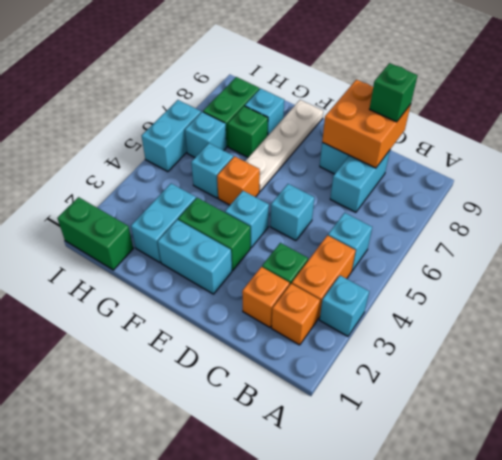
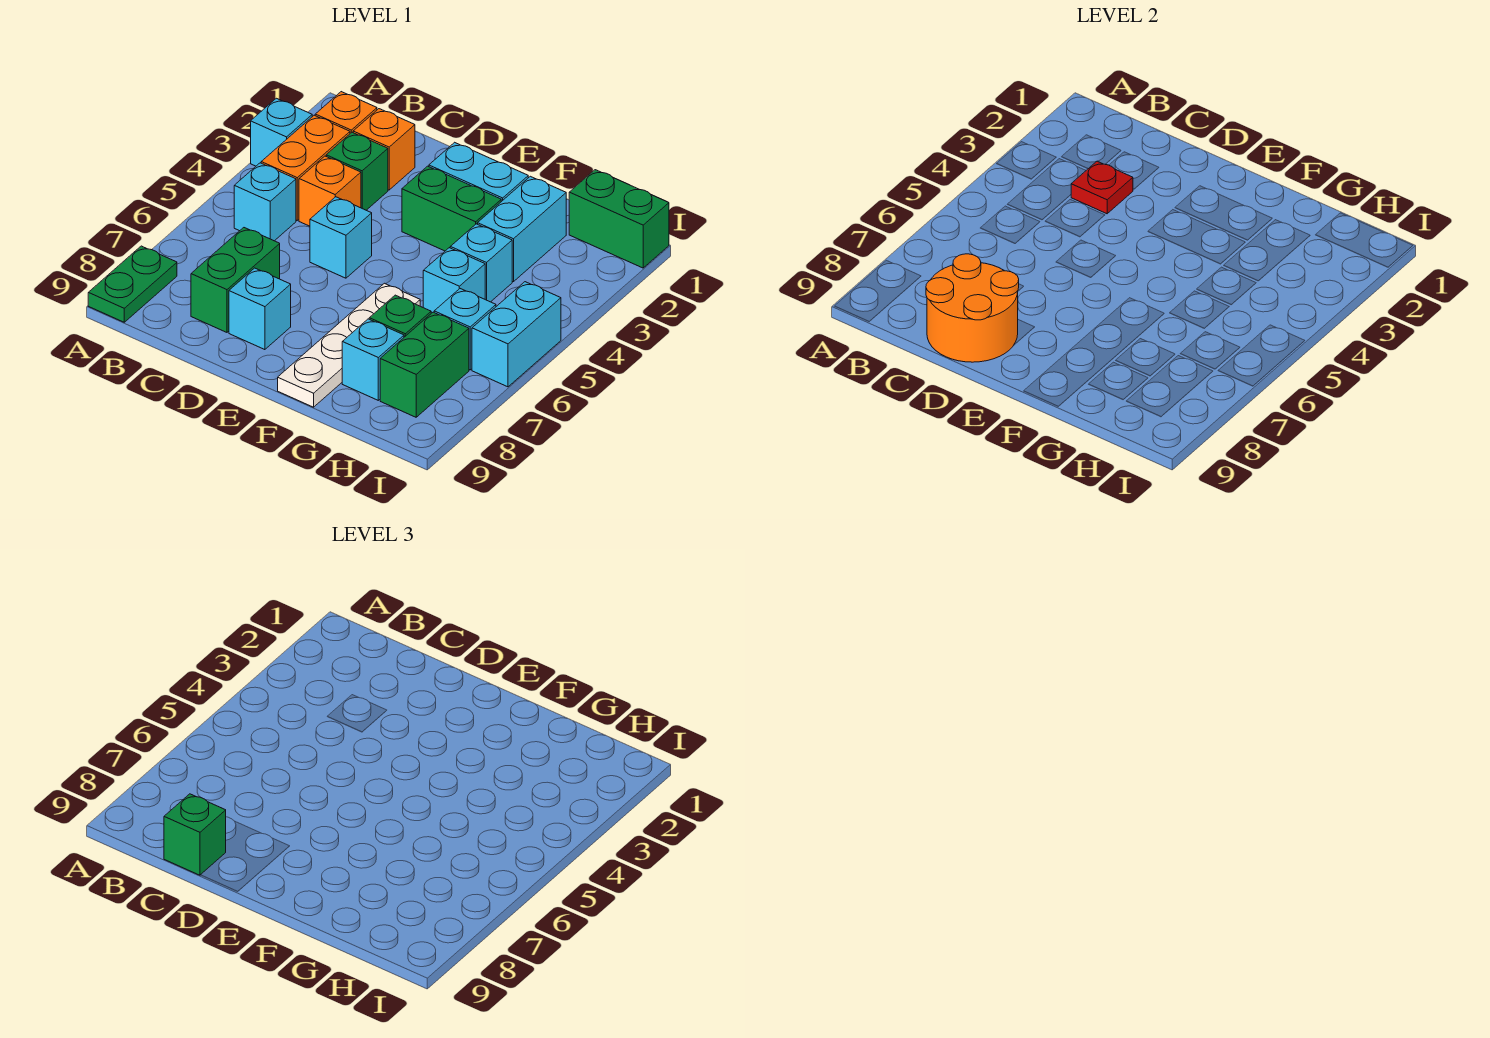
none -> green 1x2 plate [88,246,177,322]
none -> red 1x1 plate [1071,161,1133,214]
cyan 1x2 brick [330,150,390,212] -> green 1x2 brick [191,228,280,332]
orange 2x2 brick [322,80,411,168] -> orange 2x2 round brick [926,254,1019,362]
cyan 1x1 brick [225,191,269,248] -> cyan 1x1 brick moved to [450,224,512,302]
orange 1x1 brick [217,156,260,205] -> orange 1x1 brick moved to [299,156,361,226]

